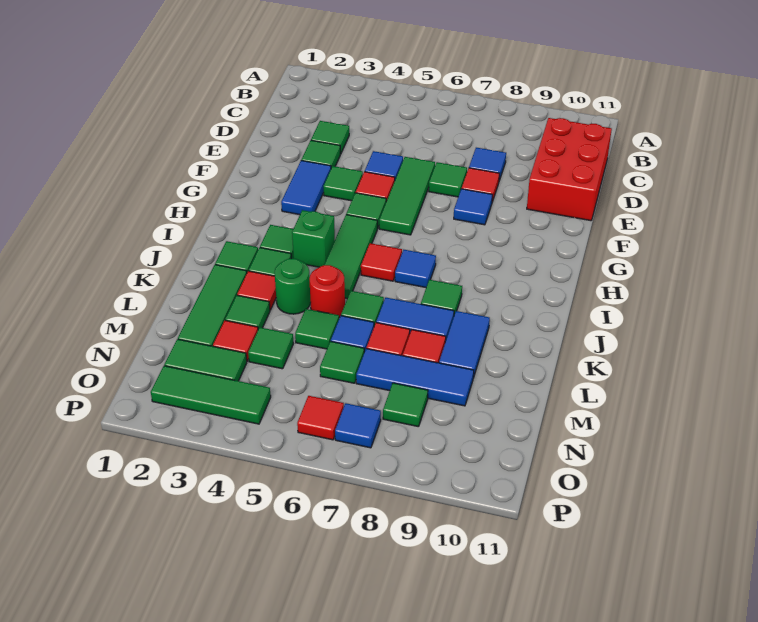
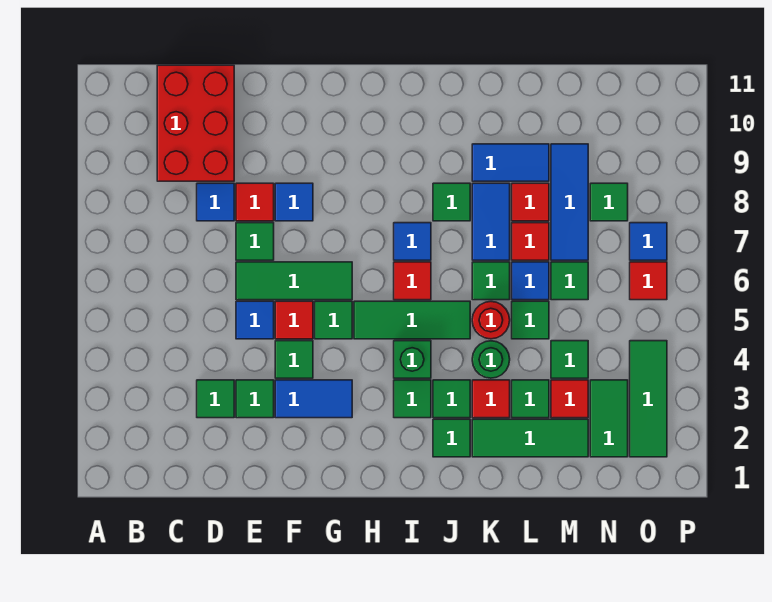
red 2x3 brick [527,118,612,221] -> red 2x3 brick turned to [157,65,234,181]

